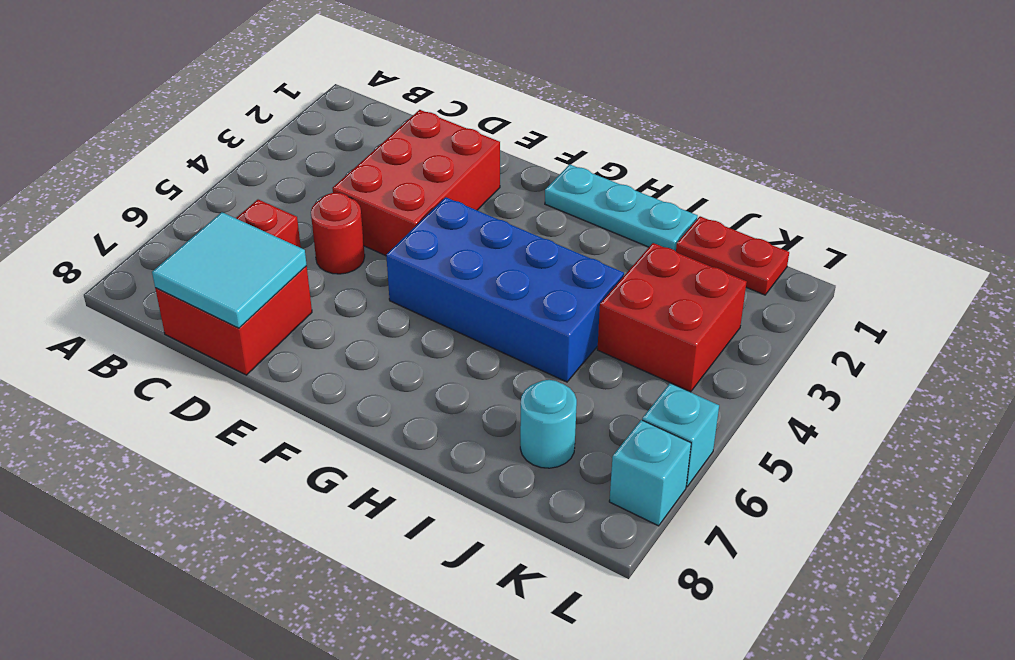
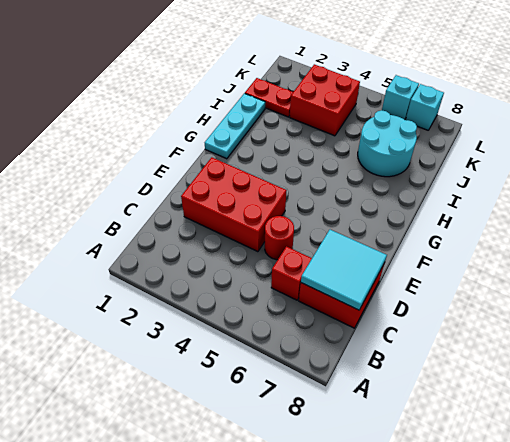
blue 2x4 brick [386,197,624,382] -> none
red 1x2 plate [676,216,789,295] -> red 1x2 plate turned to [245,78,293,117]
cyan 1x1 round brick [520,380,577,468] -> cyan 2x2 round brick [358,110,417,177]

